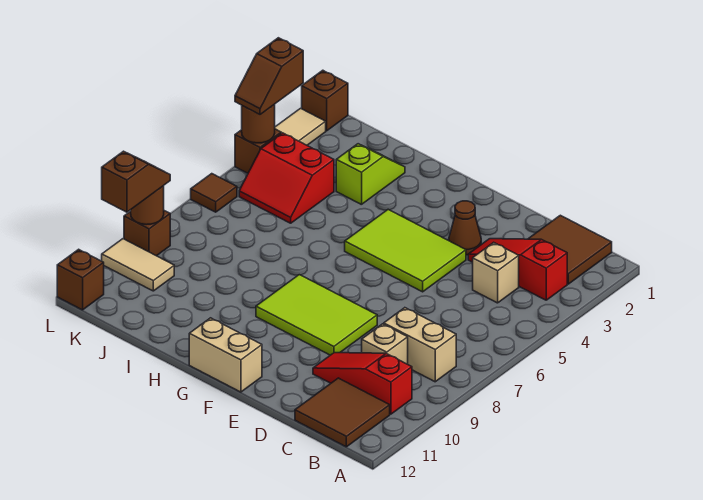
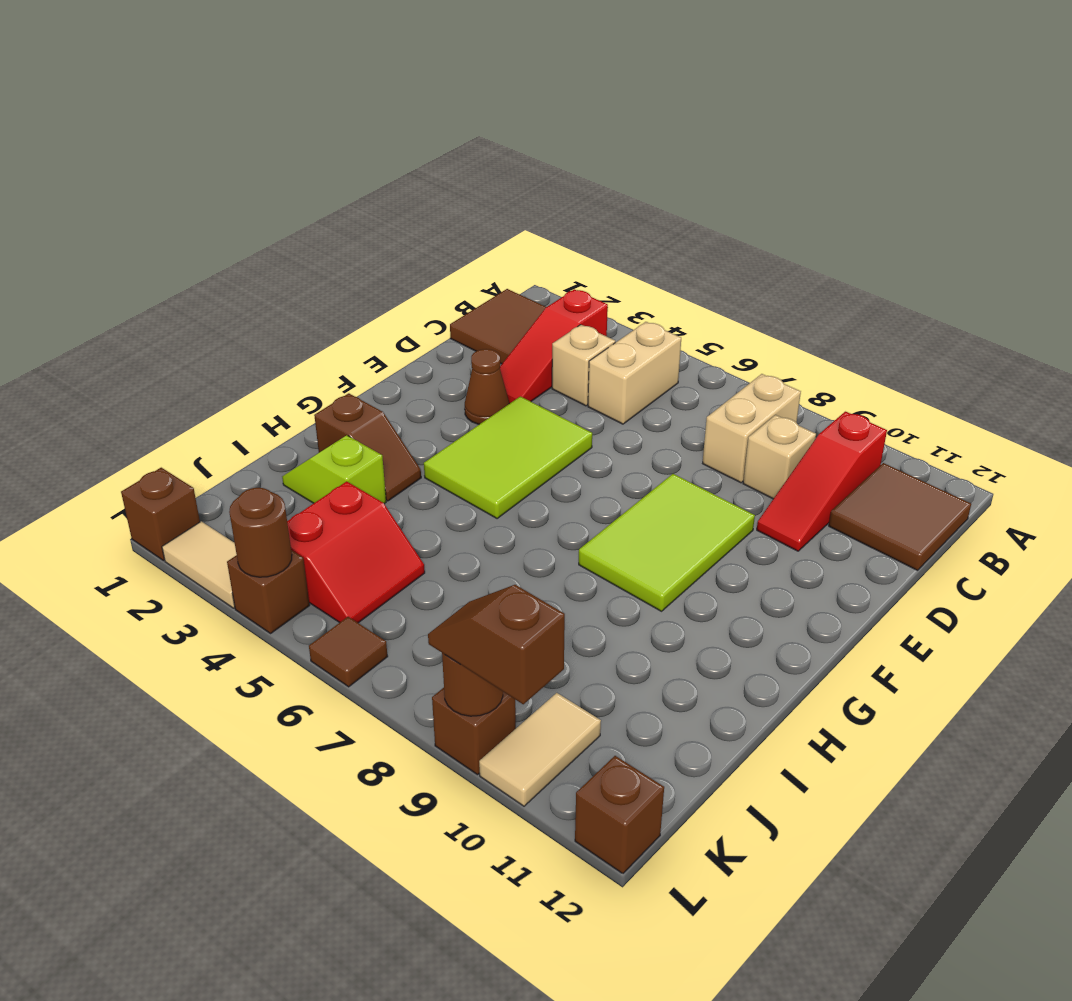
tan 1x2 brick [189,318,262,392] -> tan 1x2 brick moved to [588,322,681,424]
brown 1x2 slope [235,38,303,114] -> brown 1x2 slope moved to [314,393,421,501]

